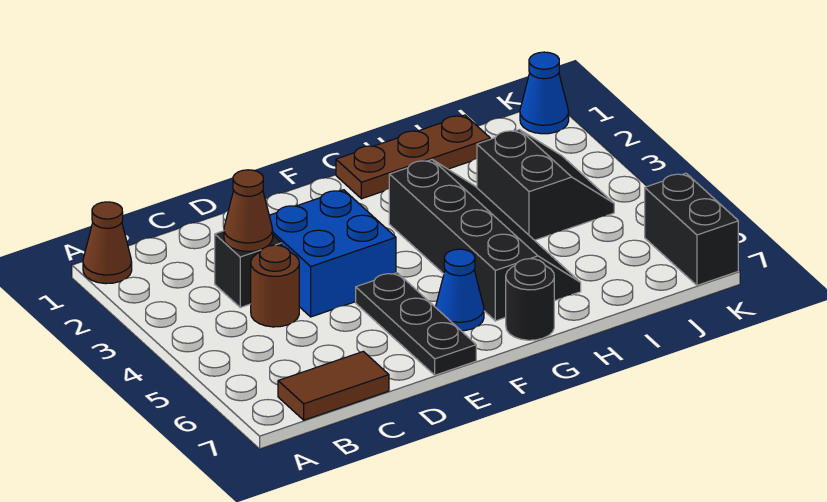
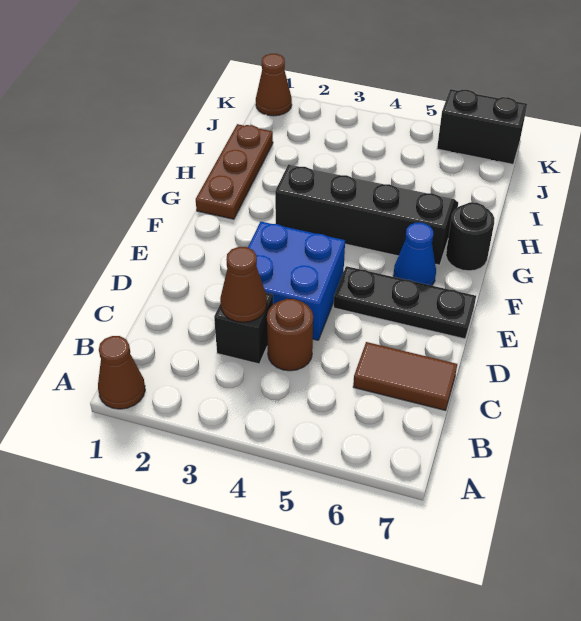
brown 1x2 tile [278,351,389,420] -> brown 1x2 tile turned to [353,342,457,410]
black 2x2 slope [477,130,614,240] -> none
blue 1x1 cone [520,52,569,134] -> brown 1x1 cone [256,54,292,116]

